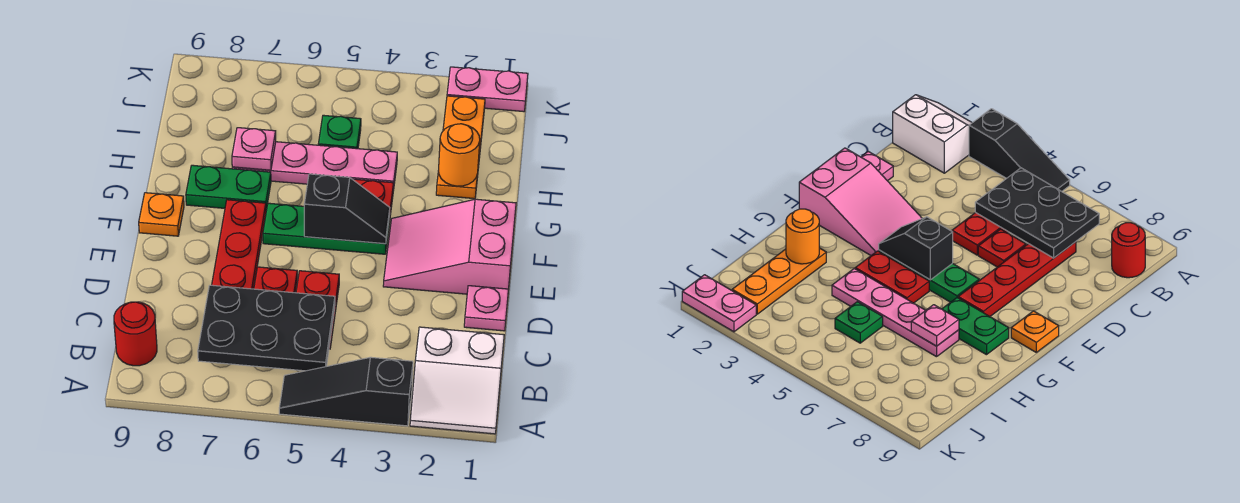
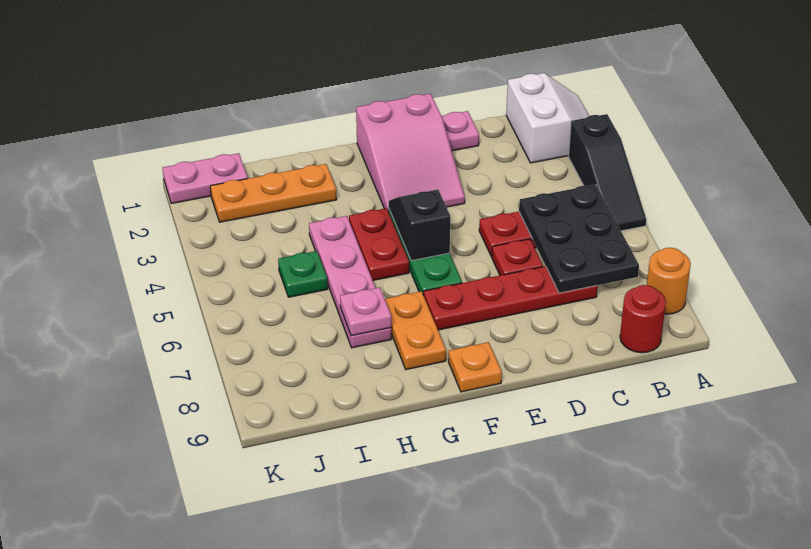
green 1x2 plate [186,165,271,210] -> orange 1x2 plate [385,291,446,370]
orange 1x1 round brick [439,124,480,186] -> orange 1x1 round brick moved to [647,248,691,314]
pink 1x2 plate [447,67,528,112] -> pink 1x2 plate turned to [163,153,248,204]

